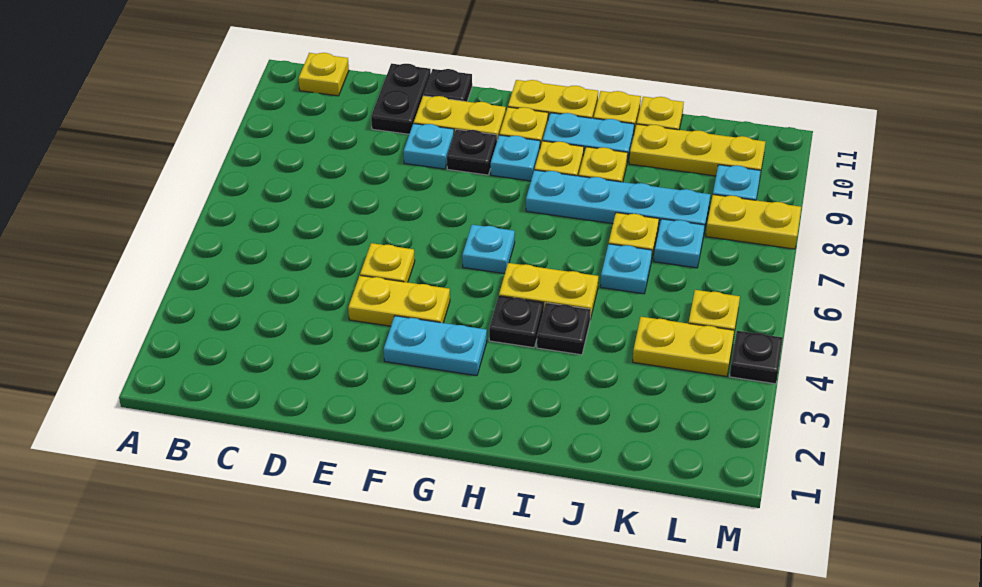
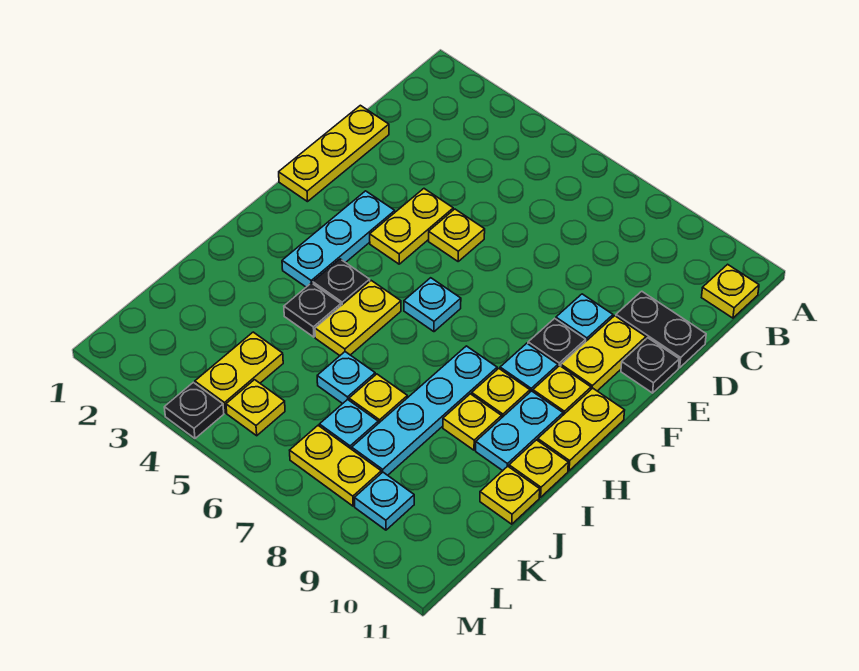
cyan 1x2 plate [384,316,487,376] -> cyan 1x3 plate [282,191,395,287]
yellow 1x3 plate [629,124,765,176] -> yellow 1x3 plate moved to [279,105,389,202]
yellow 1x2 plate [706,195,801,249] -> yellow 1x2 plate turned to [290,426,381,506]

